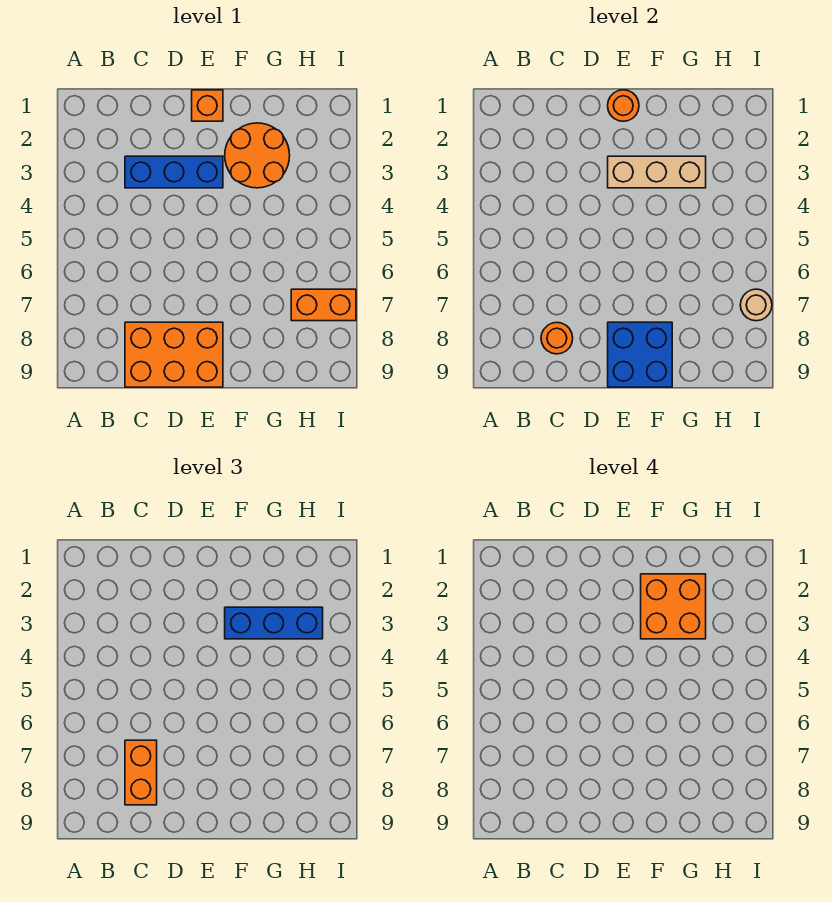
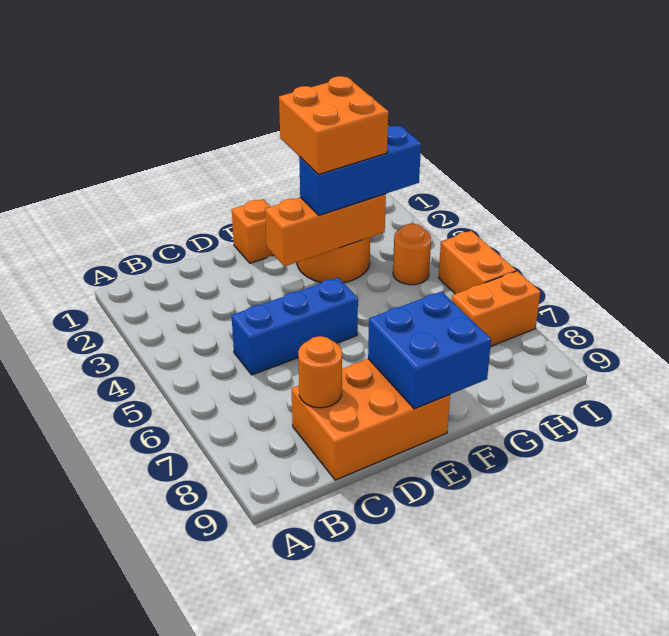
blue 1x3 brick [125,156,223,188] -> blue 1x3 brick moved to [231,278,358,375]
orange 1x2 brick [125,740,157,805] -> orange 1x2 brick moved to [439,231,516,294]
orange 1x1 round brick [608,90,639,121] -> orange 1x1 round brick moved to [393,224,431,285]
tan 1x3 brick [608,156,706,188] -> orange 1x3 brick [265,194,386,266]
tan 1x1 round brick [740,289,772,321] -> none

